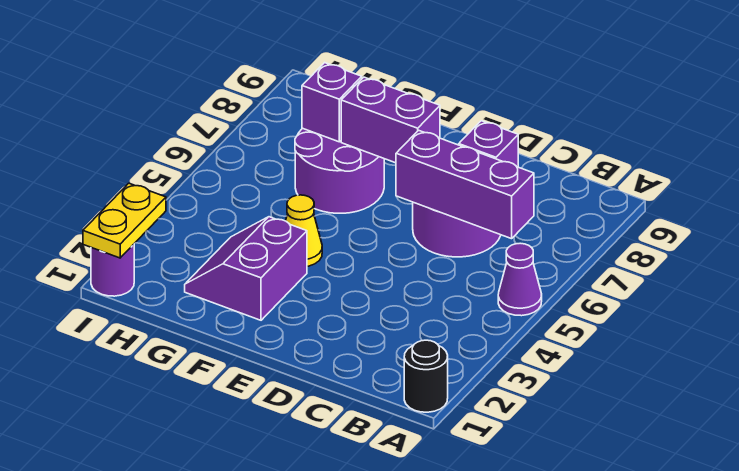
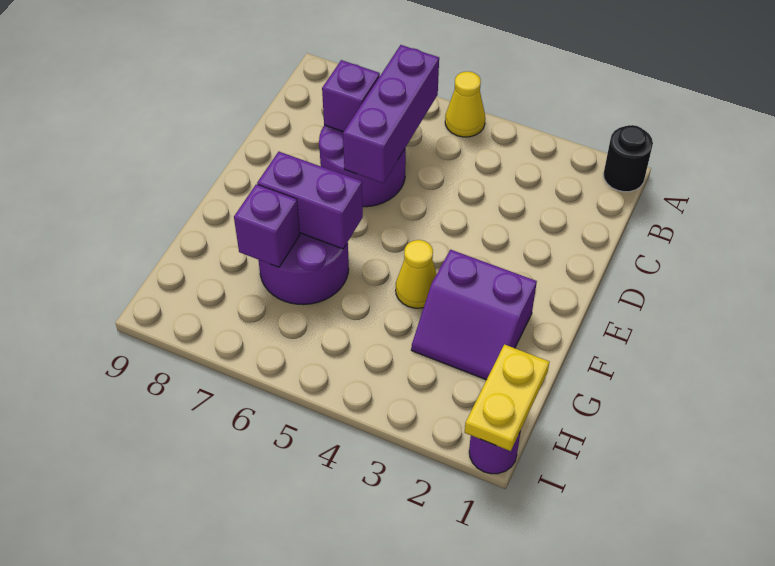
purple 1x1 cone [498,243,542,316] -> yellow 1x1 cone [445,71,485,137]
purple 1x2 brick [341,77,440,163] -> purple 1x2 brick turned to [257,152,363,249]
yellow 1x2 plate [83,183,166,258] -> yellow 1x2 plate turned to [465,344,549,451]

